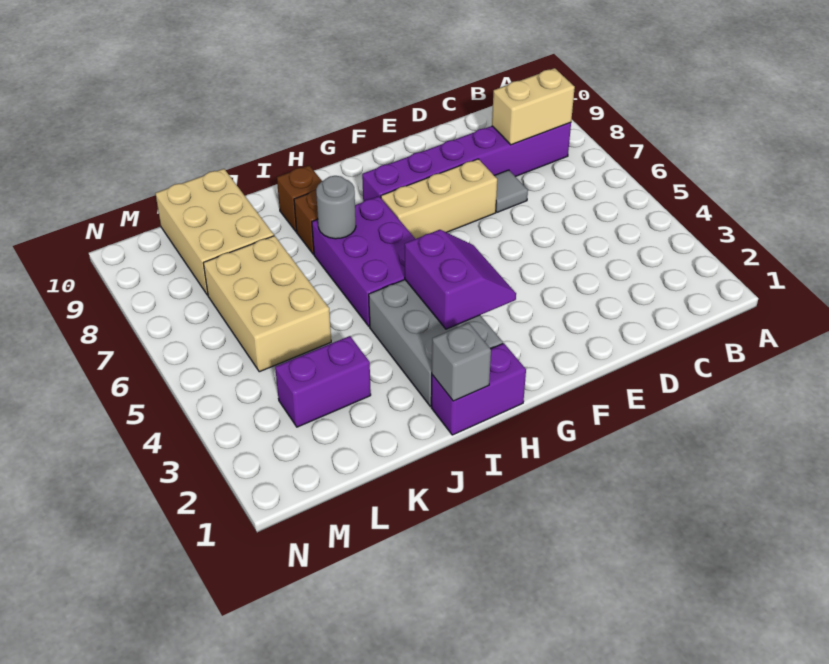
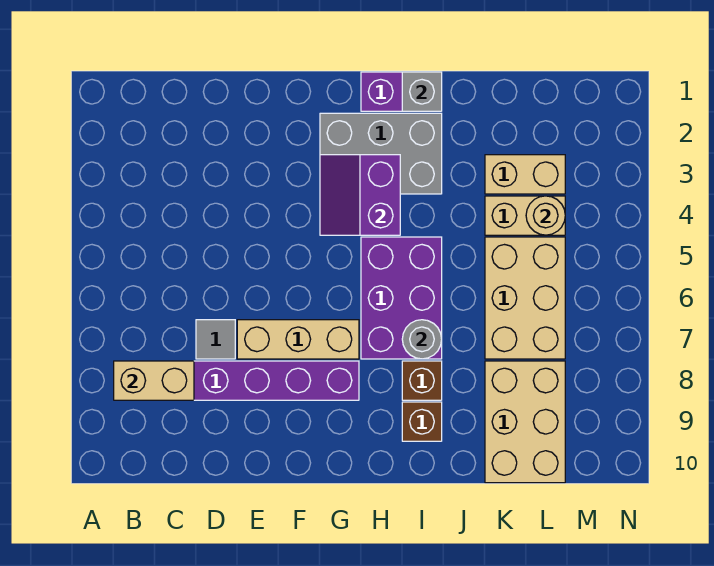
grey 2x3 brick [369,280,503,407] -> grey 2x3 brick turned to [320,113,442,194]
purple 1x2 brick [275,336,371,427] -> tan 1x2 brick [485,155,565,194]
none -> tan 1x2 brick [485,196,565,235]
none -> tan 1x1 round brick [526,196,565,235]

